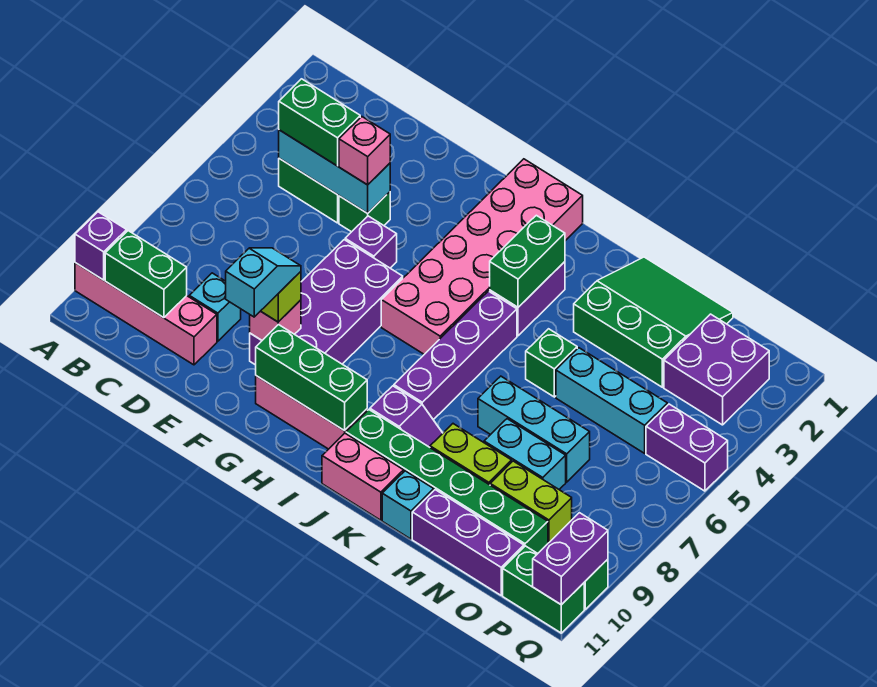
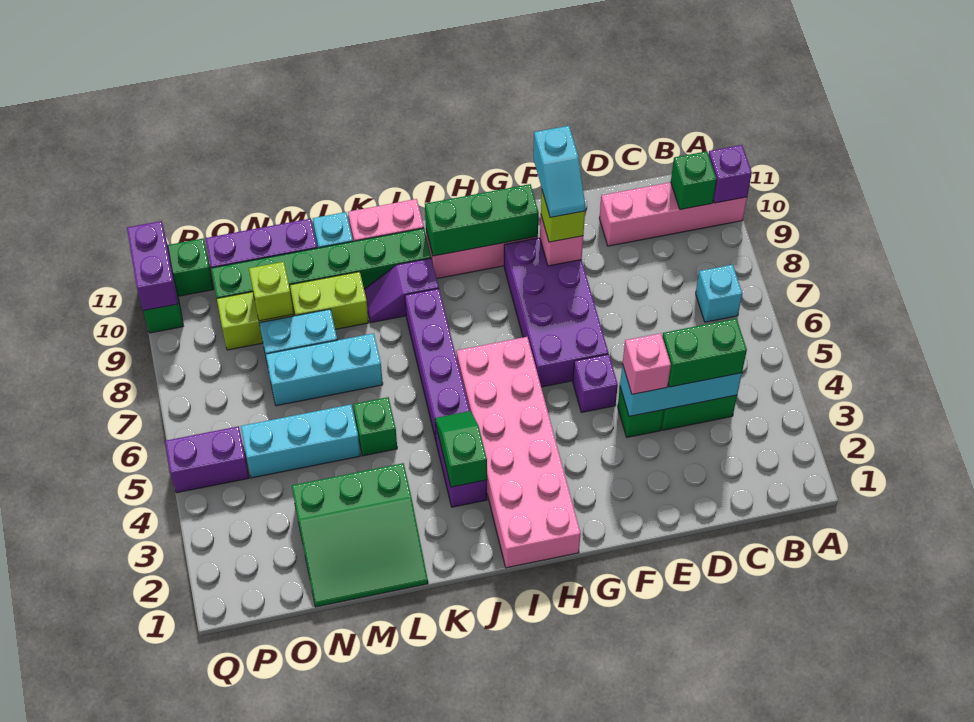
green 1x2 brick [105,231,187,318] -> green 1x1 brick [671,151,717,210]
cyan 1x1 brick [189,273,241,341] -> cyan 1x1 brick moved to [696,264,742,322]
green 1x2 brick [490,215,565,307] -> green 1x2 slope [435,411,487,487]
none -> lime 1x1 brick [249,262,294,321]
purple 2x2 brick [664,314,769,425] -> none

